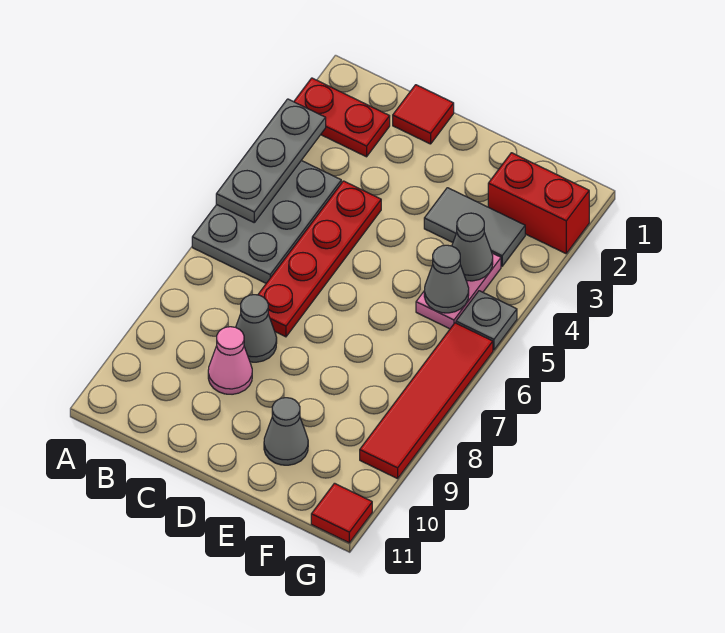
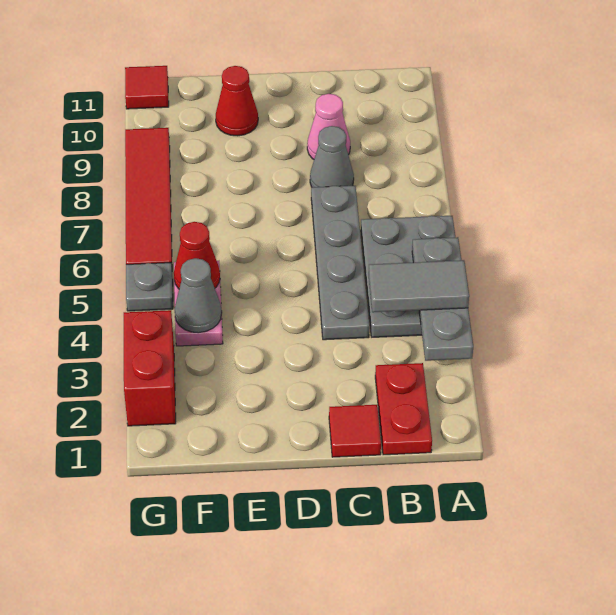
red 1x2 plate [294,78,390,157] -> red 1x2 plate turned to [375,363,432,455]
red 1x4 plate [258,181,381,337] -> grey 1x4 plate [311,186,369,340]
grey 1x2 tile [424,188,525,266] -> grey 1x2 tile moved to [369,260,469,312]
grey 1x1 cone [264,398,308,465] -> red 1x1 cone [216,66,258,136]
red 1x2 brick [488,153,589,254] -> red 1x2 brick turned to [124,310,176,426]
grey 1x1 cone [424,245,469,313] -> red 1x1 cone [174,222,220,289]

